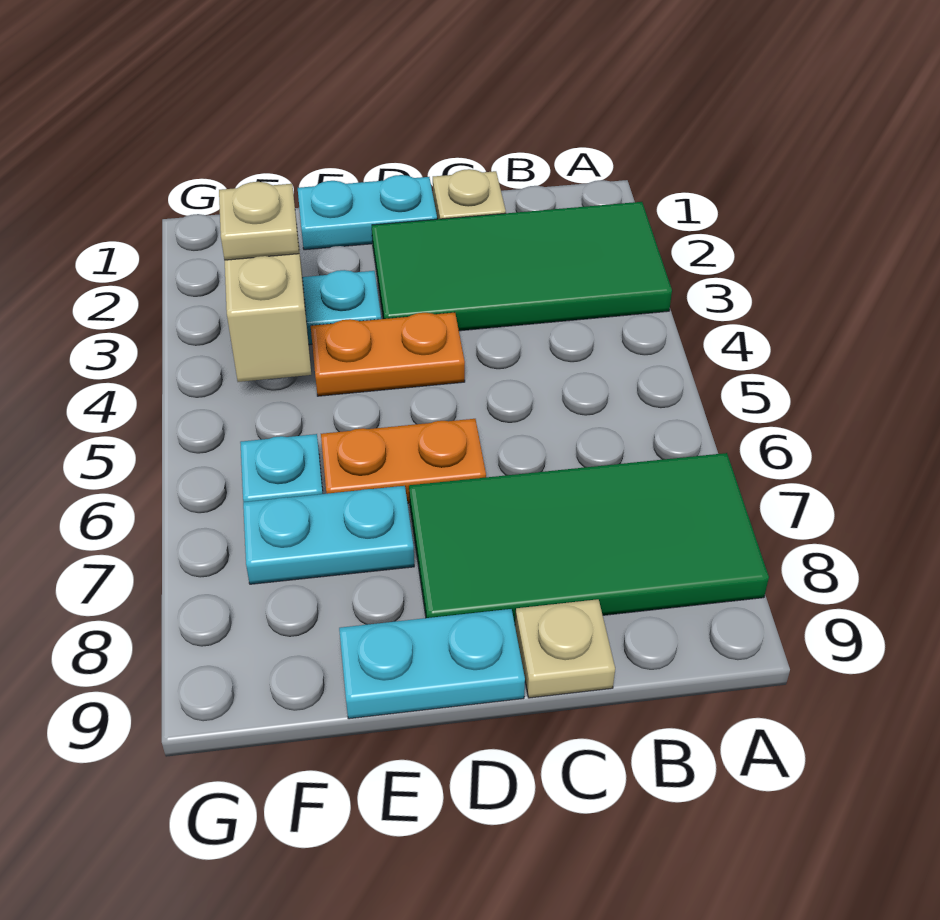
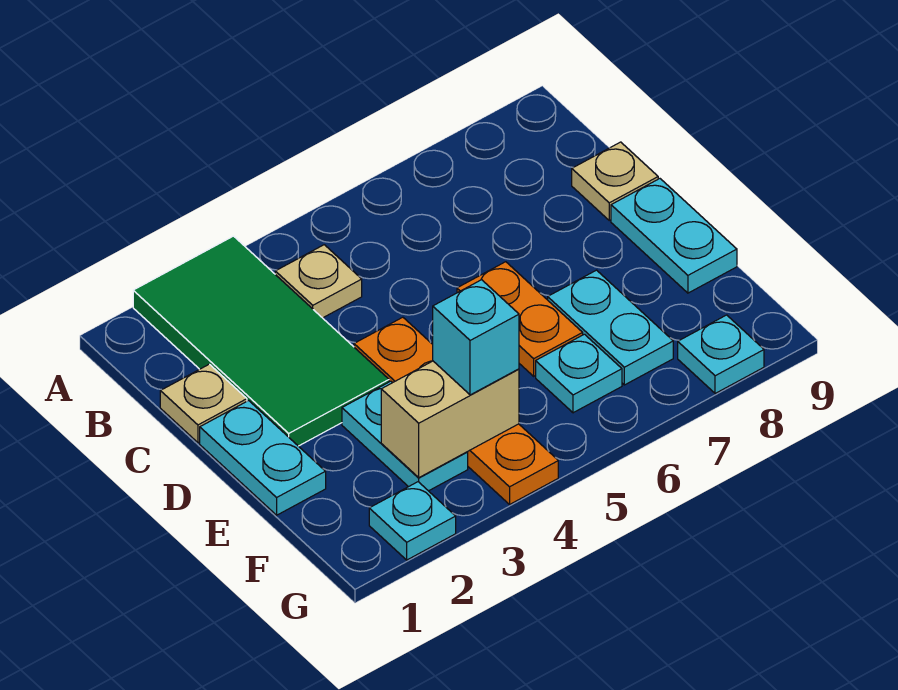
green 2x4 tile [409,453,769,623] -> none
orange 1x2 plate [311,312,465,396] -> orange 1x4 plate [354,317,558,504]
tan 1x1 plate [219,182,299,260] -> tan 1x1 plate moved to [275,245,362,318]
none -> cyan 1x1 brick [433,280,519,395]
none -> cyan 1x1 plate [369,482,456,560]
none -> cyan 1x1 plate [678,315,764,394]

